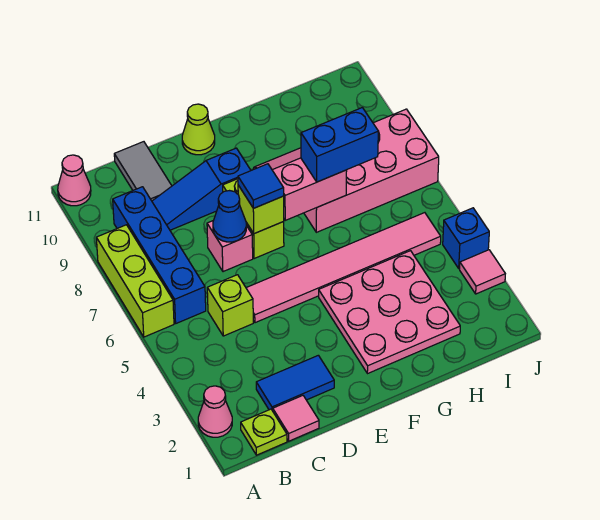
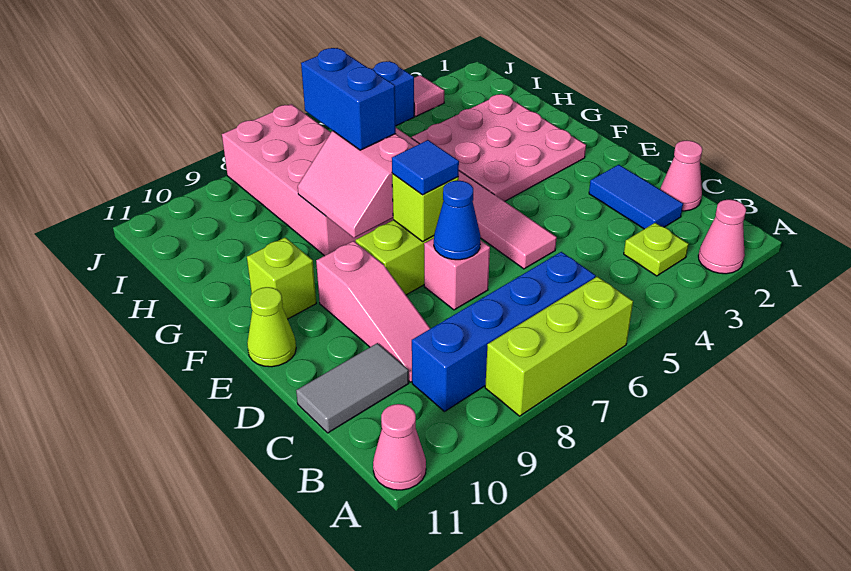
lime 1x1 plate [241,409,287,455] -> lime 1x1 plate moved to [624,223,689,276]
pink 1x1 tile [273,396,319,441] -> pink 1x1 cone [660,140,702,211]
lime 1x1 brick [207,275,253,336] -> lime 1x1 brick moved to [247,237,316,319]
blue 1x3 slope [152,148,251,230] -> pink 1x3 slope [316,241,431,382]

